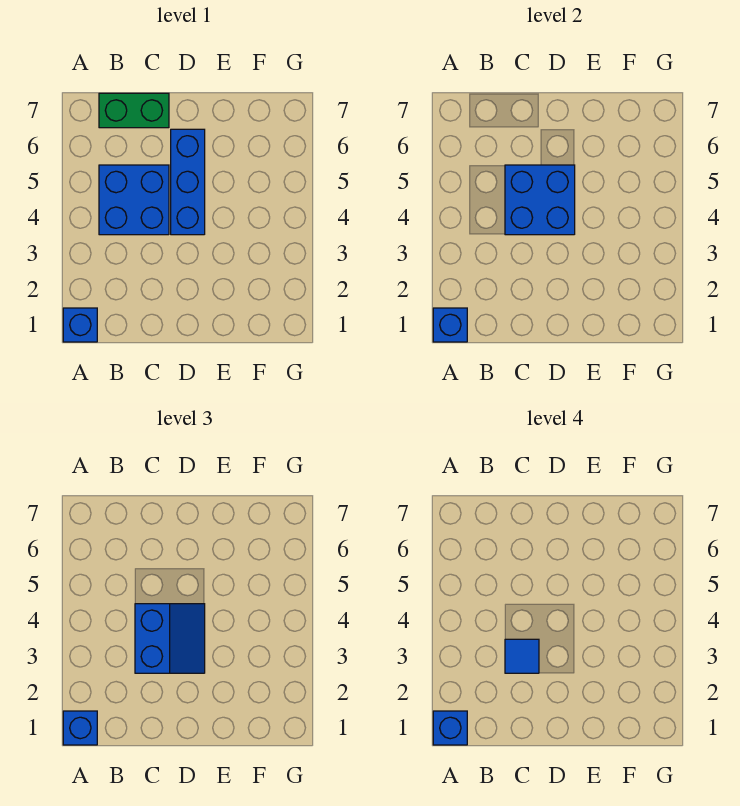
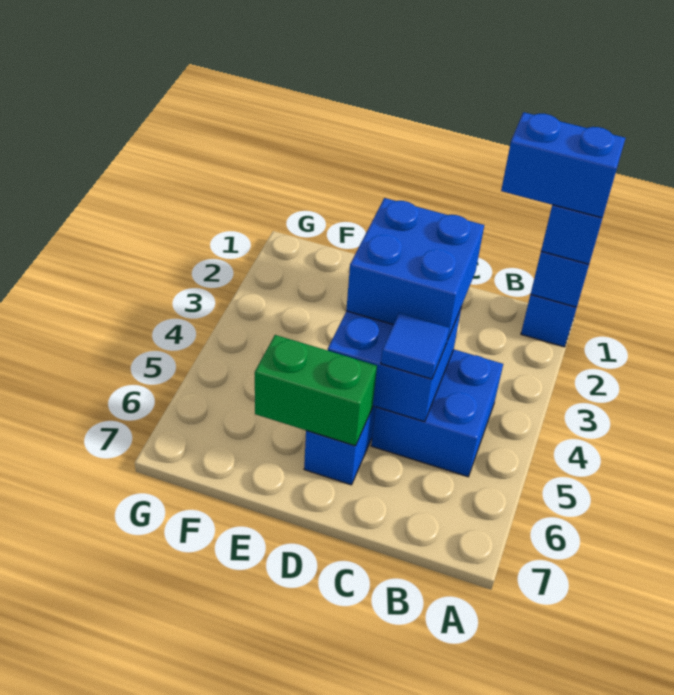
blue 1x1 brick [433,711,467,745] -> blue 1x2 brick [501,112,625,218]
green 1x2 brick [99,93,169,128] -> green 1x2 brick moved to [255,335,377,446]
blue 2x2 slope [135,604,205,673] -> blue 2x2 brick [346,198,484,340]
blue 1x1 tile [505,639,539,673] -> blue 1x1 tile moved to [381,313,449,379]

